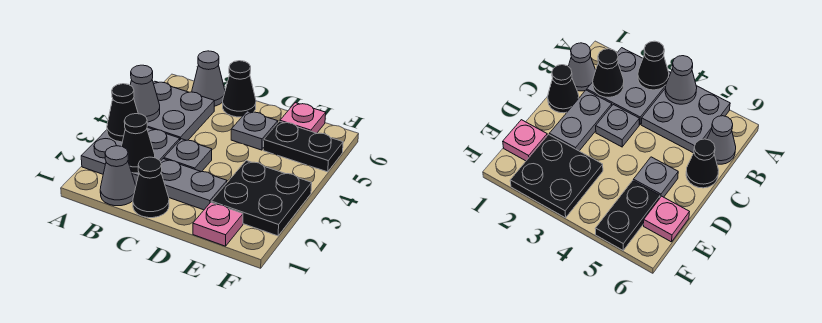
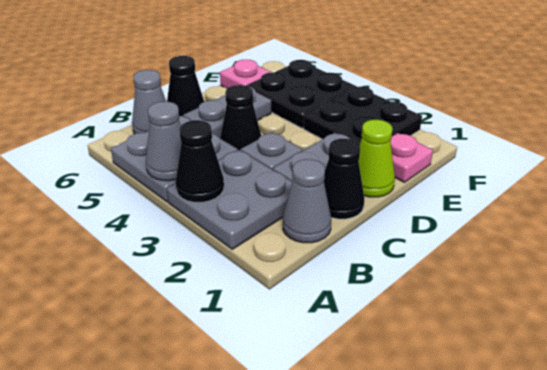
black 1x1 cone [122,114,155,173] -> black 1x1 cone moved to [220,85,261,150]
none -> lime 1x1 cone [358,120,395,197]
grey 1x1 plate [231,111,278,150] -> grey 1x2 plate [183,86,271,138]
black 1x2 plate [263,121,343,172] -> black 2x2 plate [246,60,356,128]

